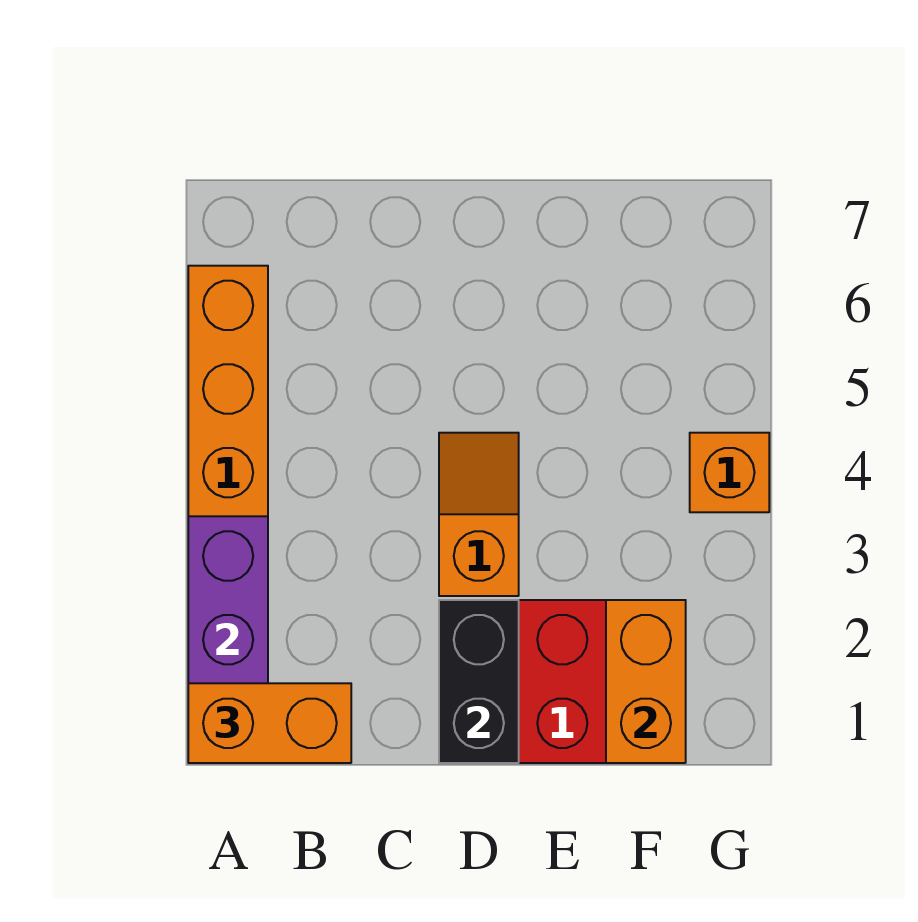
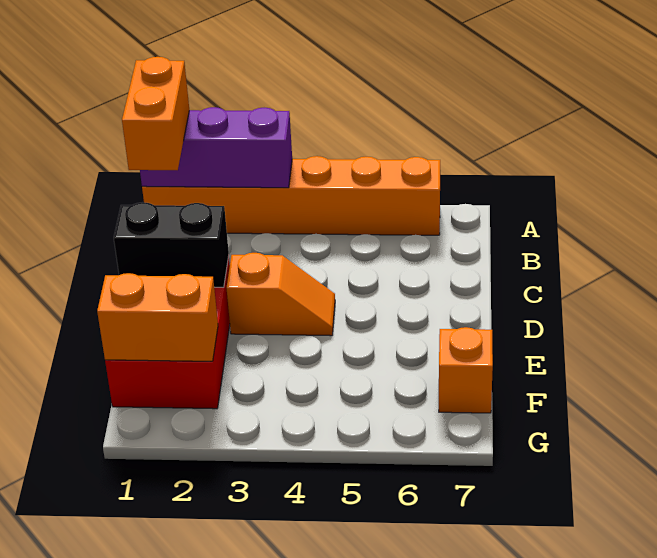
orange 1x1 brick [690,433,769,512] -> orange 1x1 brick moved to [439,327,493,413]

